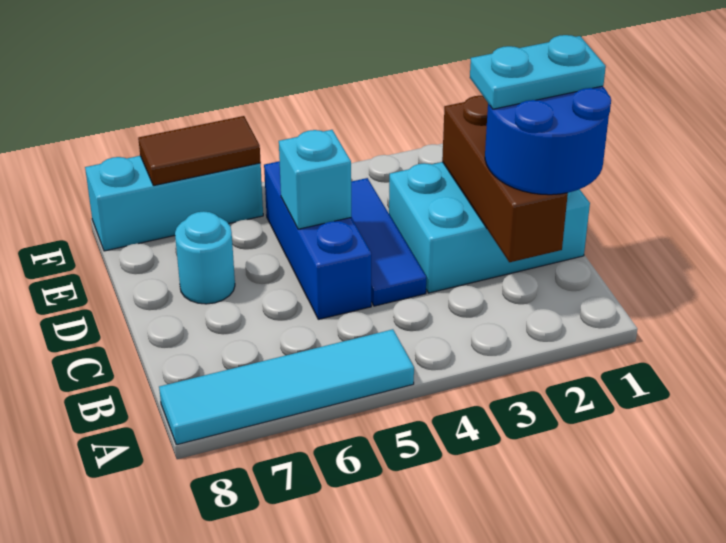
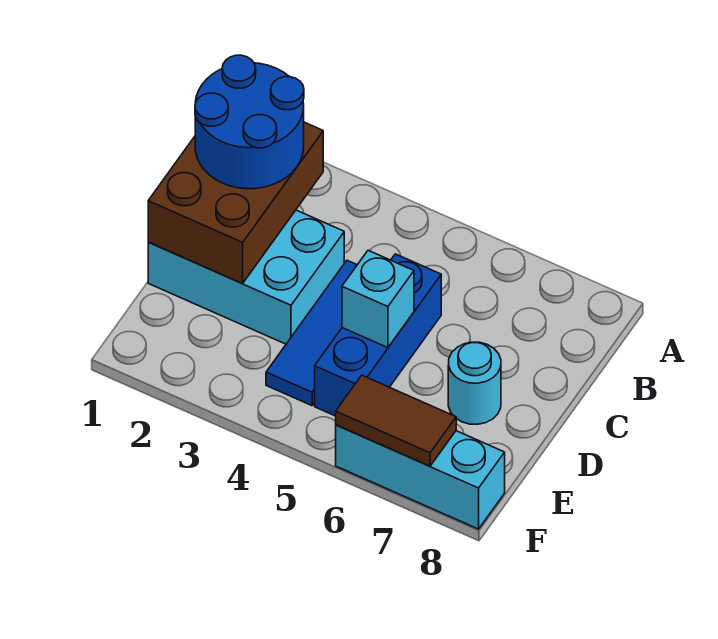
cyan 1x4 tile [159,329,414,445] -> none
brown 1x3 brick [442,96,568,262] -> brown 2x3 brick [148,122,323,283]
cyan 1x2 plate [470,35,606,109] -> none

